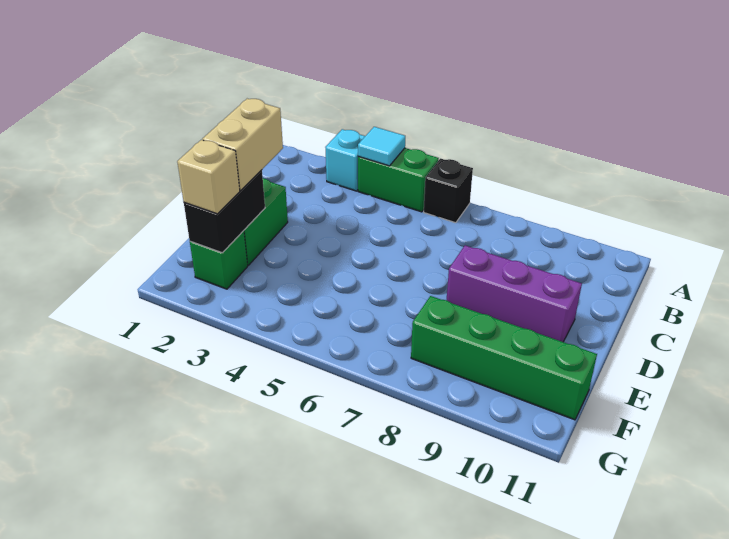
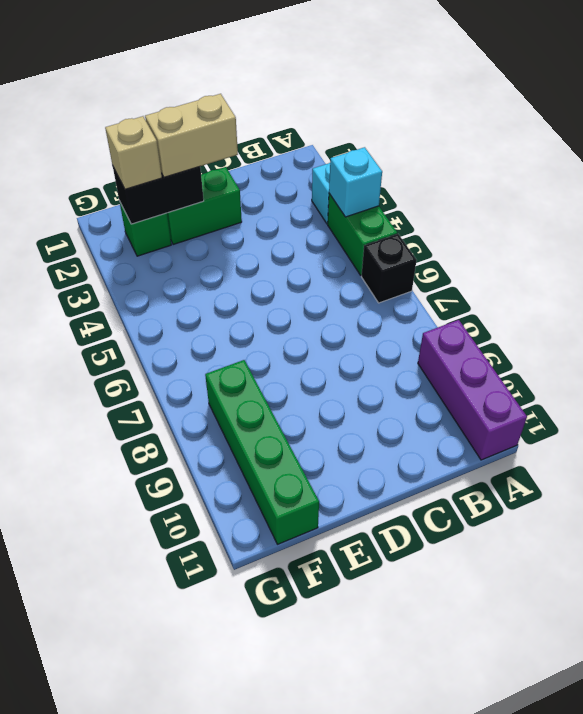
cyan 1x1 tile [358,127,405,166] -> cyan 1x1 brick [329,147,382,217]
purple 1x3 brick [447,245,582,342] -> purple 1x3 brick moved to [418,320,527,460]

